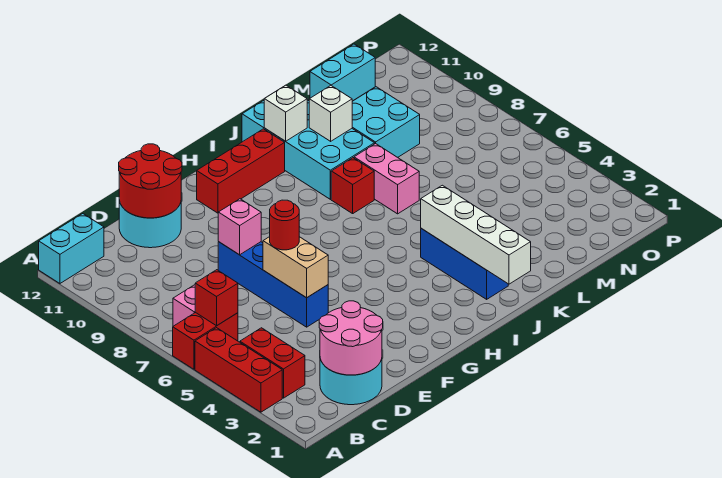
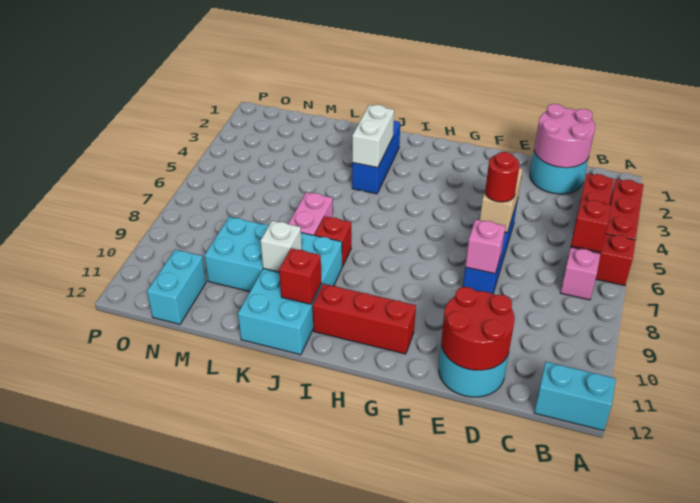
white 1x4 brick [421,185,531,284] -> white 1x2 brick [352,105,394,168]
white 1x1 brick [264,85,307,141] -> red 1x1 brick [279,248,321,304]
cyan 1x2 brick [310,44,375,101] -> cyan 1x2 brick turned to [147,250,206,324]

